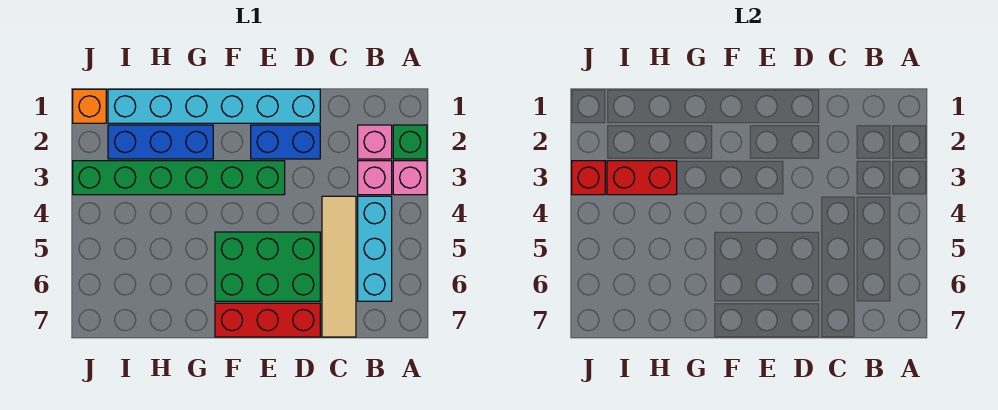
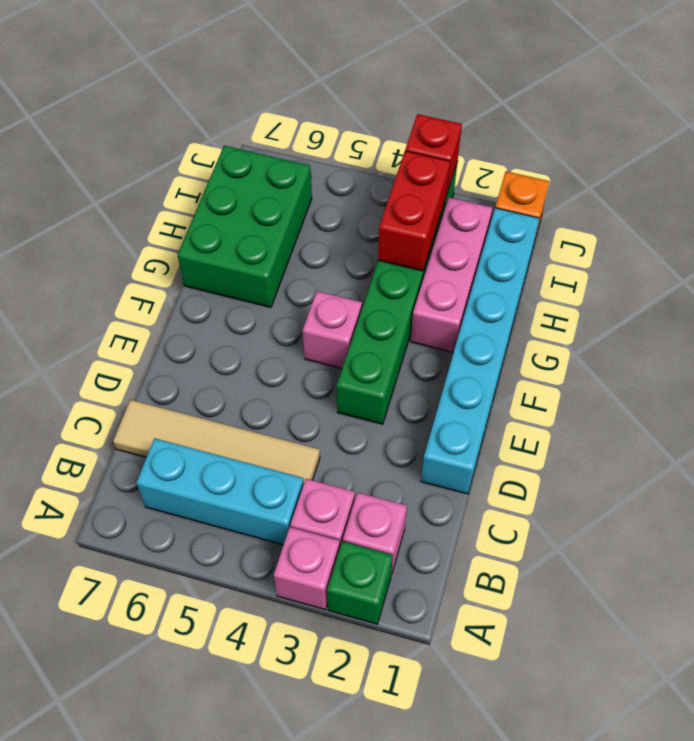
blue 1x2 brick [251,125,320,159] -> none
green 2x3 brick [215,232,320,301] -> green 2x3 brick moved to [178,146,312,307]
red 1x3 brick [215,303,320,337] -> none
none -> pink 1x1 brick [303,291,362,369]
blue 1x3 brick [108,125,213,159] -> pink 1x3 brick [411,197,492,353]

